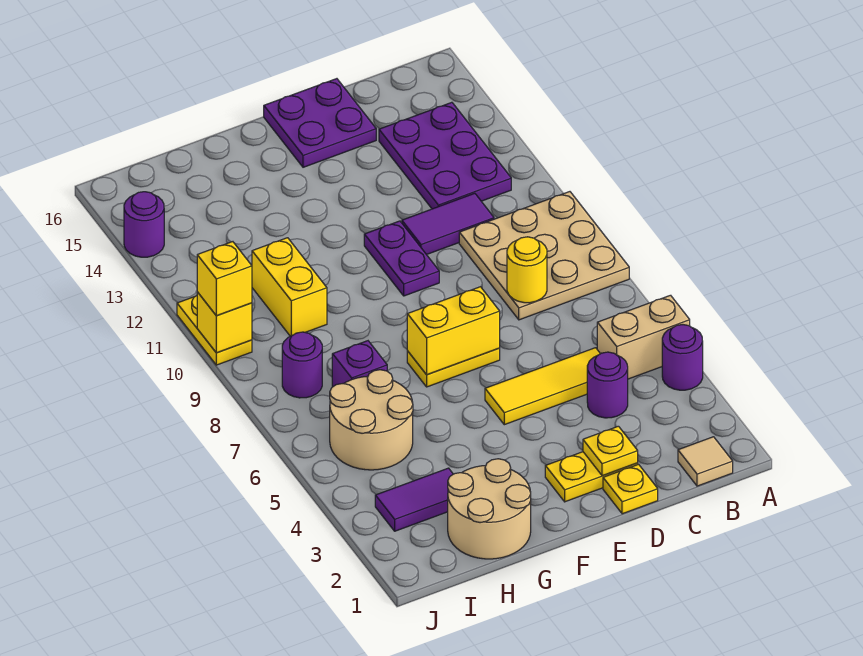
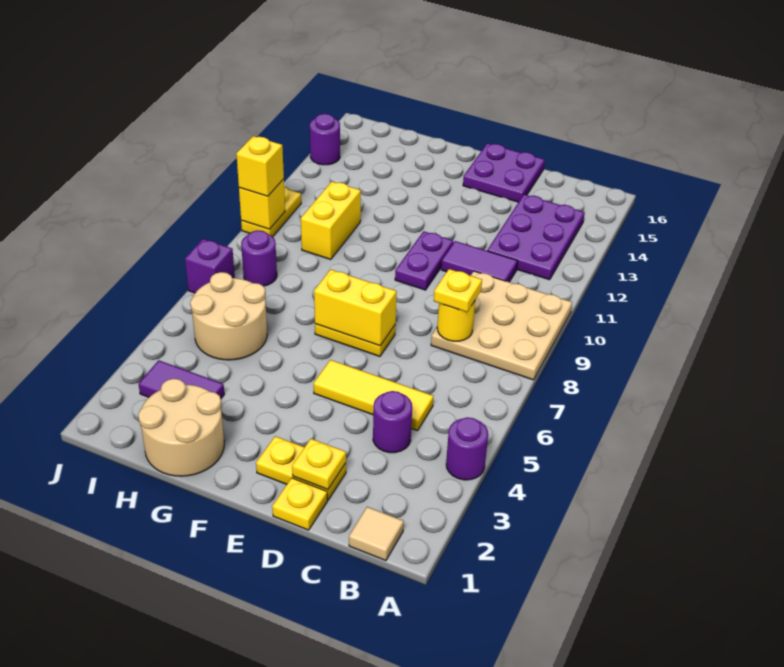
tan 1x2 brick [597,295,690,379] -> none
none -> yellow 1x1 plate [434,269,482,312]
purple 1x1 brick [332,341,387,387] -> purple 1x1 brick moved to [185,239,235,293]

